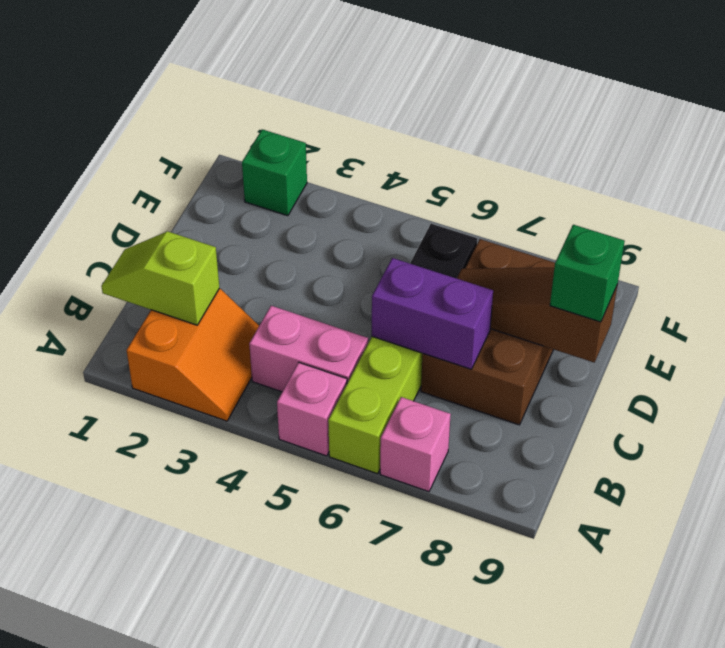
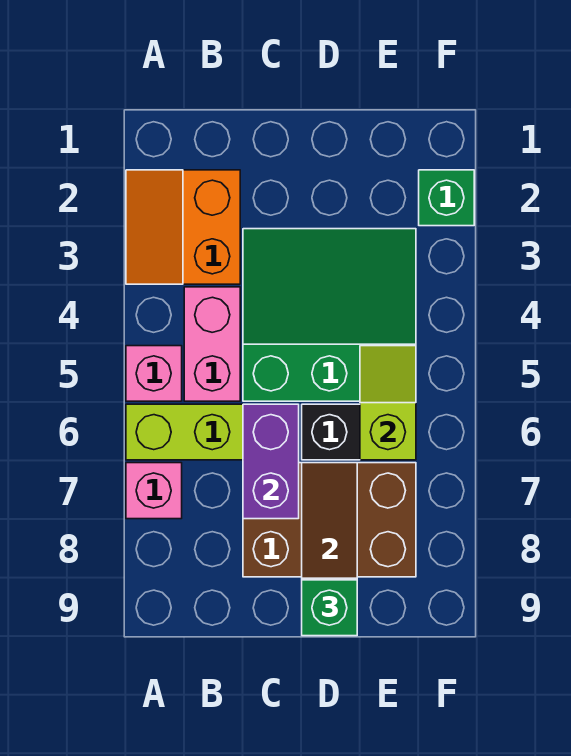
orange 2x2 slope [127,288,259,421] -> orange 2x2 slope turned to [126,170,240,284]
lime 1x2 slope [101,231,219,325] -> lime 1x2 slope moved to [360,346,416,460]
none -> green 3x3 slope [243,229,416,401]

